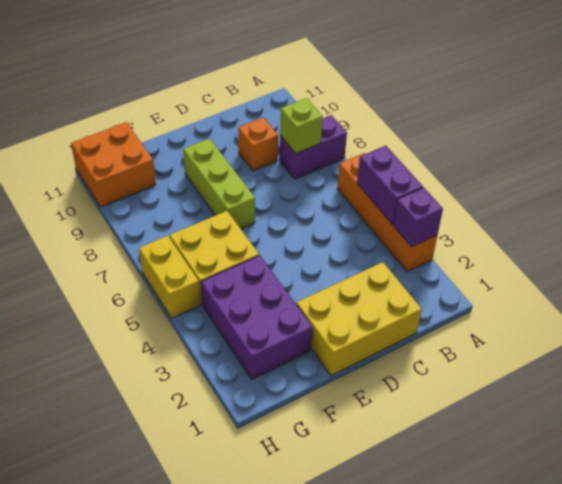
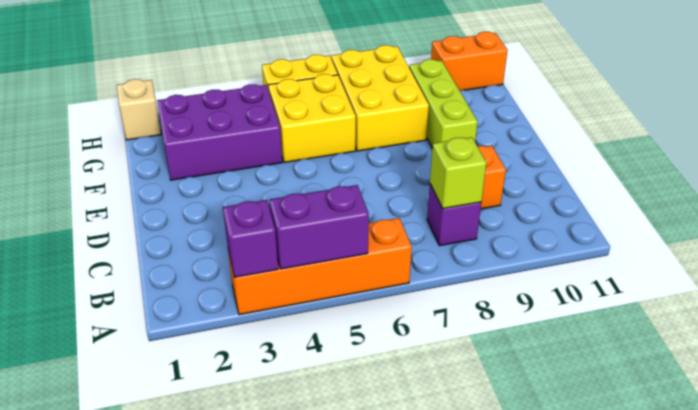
purple 1x2 brick [280,115,347,179] -> purple 1x1 brick [427,184,481,246]
yellow 2x3 brick [296,262,422,376] -> yellow 2x3 brick moved to [331,45,429,151]
lime 1x3 brick [183,139,255,229] -> lime 1x3 brick turned to [409,59,478,148]
orange 2x2 brick [71,122,156,207] -> orange 1x2 brick [431,32,508,90]
none -> tan 1x1 brick [117,79,161,140]

